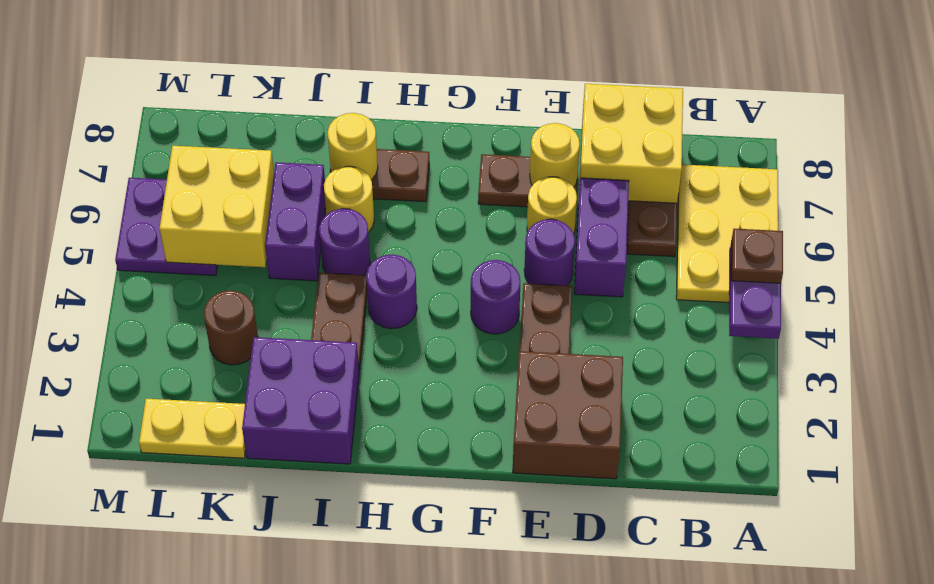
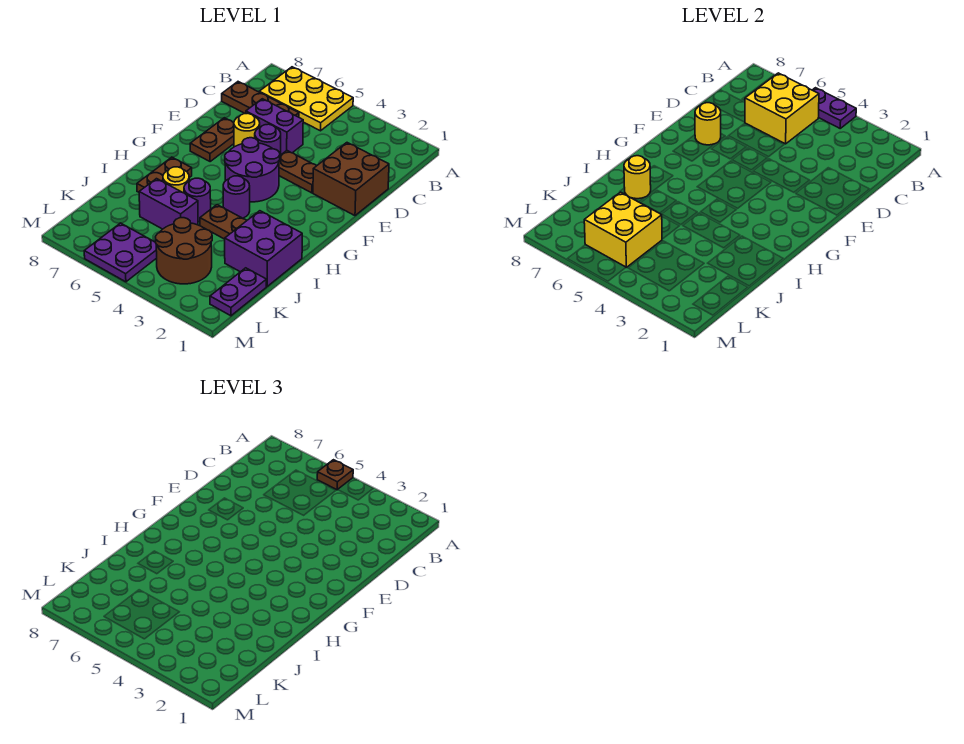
yellow 2x2 brick [579,84,683,203] -> yellow 2x2 brick moved to [745,73,819,144]
purple 1x1 round brick [471,260,520,334] -> purple 2x2 round brick [225,138,280,202]
yellow 1x2 plate [139,399,246,458] -> purple 1x2 plate [210,268,266,316]
brown 1x1 round brick [204,290,258,365] -> brown 2x2 round brick [155,218,212,284]

